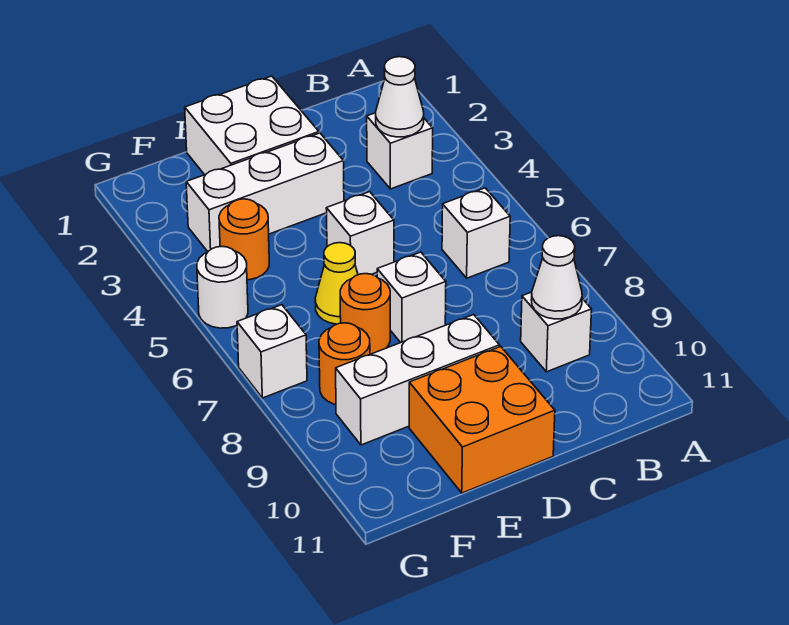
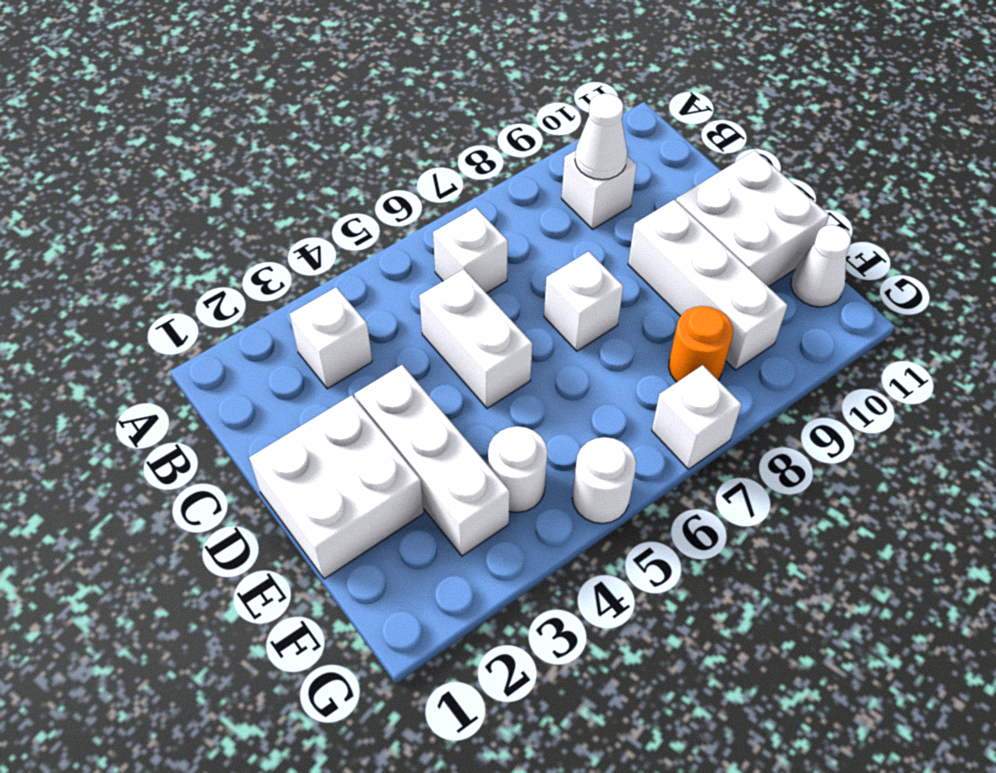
white 1x1 cone [376,57,424,137] -> white 1x1 cone moved to [791,225,851,307]
white 1x1 brick [326,192,394,275] -> white 1x2 brick [419,269,532,408]
orange 2x2 brick [409,347,555,493] -> white 2x2 brick [676,151,829,287]
yellow 1x1 cone [315,243,358,324] -> none
orange 1x1 round brick [340,274,390,354] -> none
orange 1x1 round brick [219,199,269,280] -> white 1x1 round brick [488,426,548,513]

